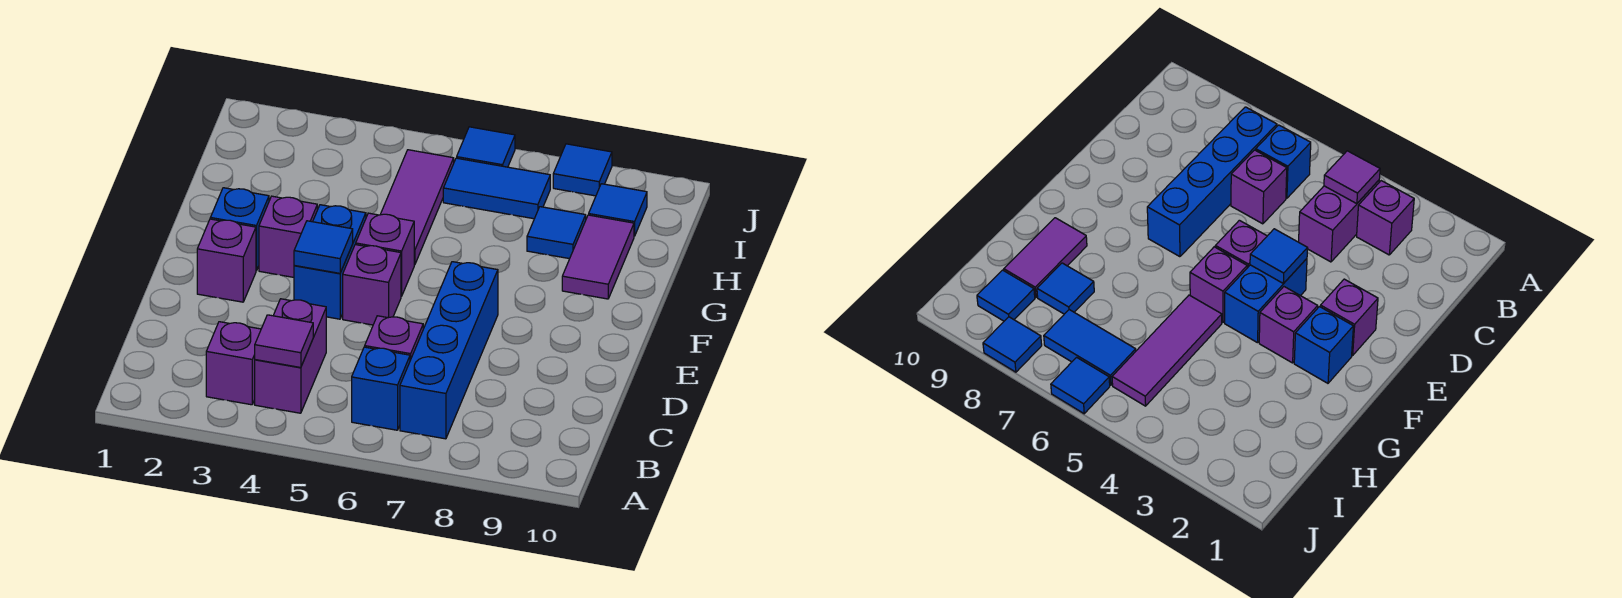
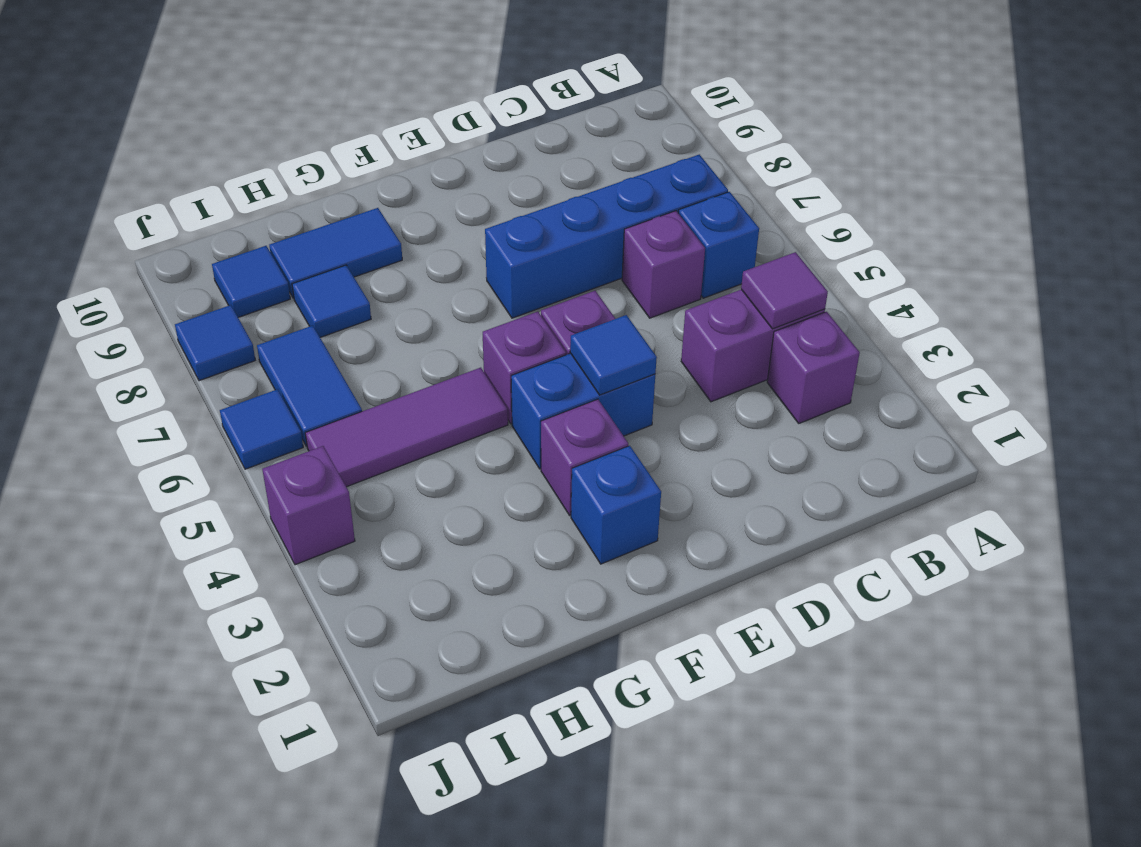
purple 1x1 brick [197,219,256,302] -> purple 1x1 brick moved to [262,446,355,565]
purple 1x2 tile [562,215,634,299] -> blue 1x2 tile [269,208,402,298]

